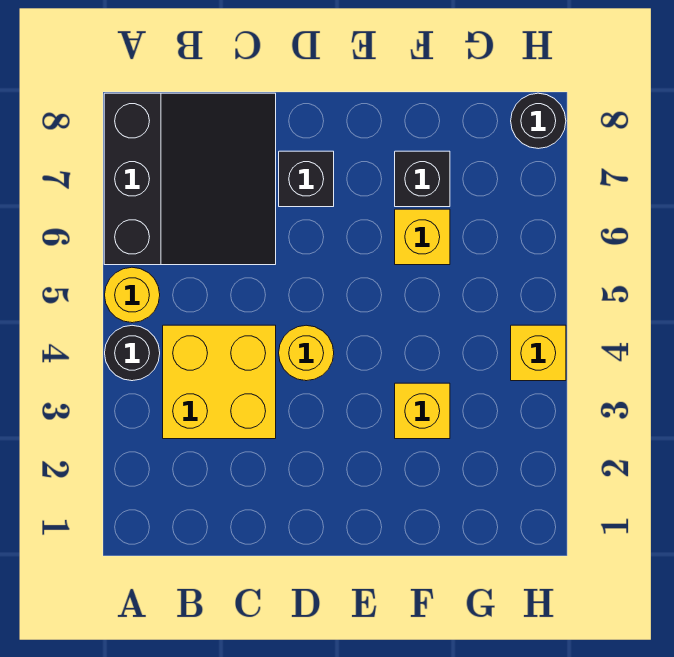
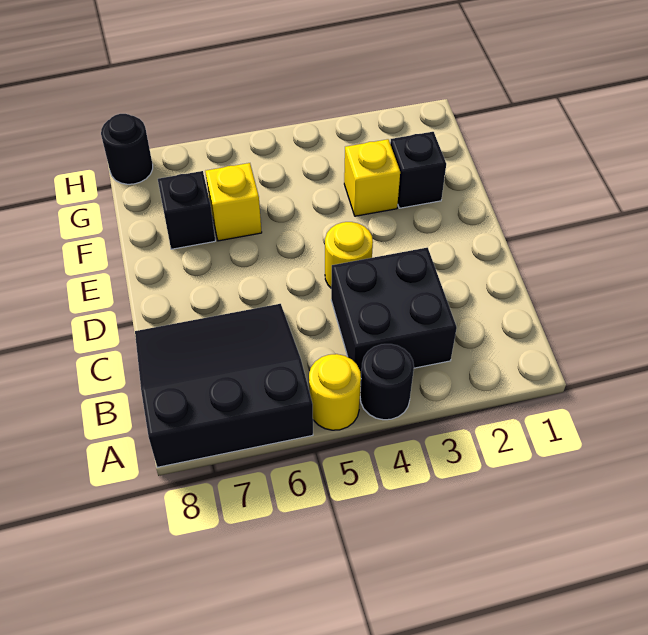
yellow 2x2 brick [163,325,276,439] -> black 2x2 brick [331,248,457,374]
black 1x1 brick [279,151,334,207] -> black 1x1 brick moved to [390,132,446,208]
yellow 1x1 brick [511,325,566,381] -> none

